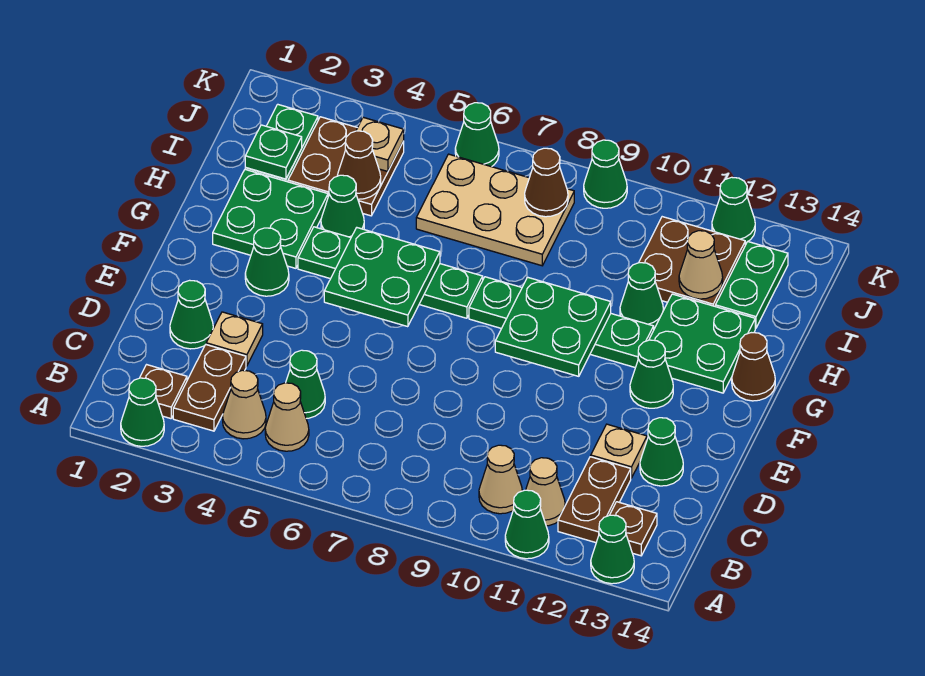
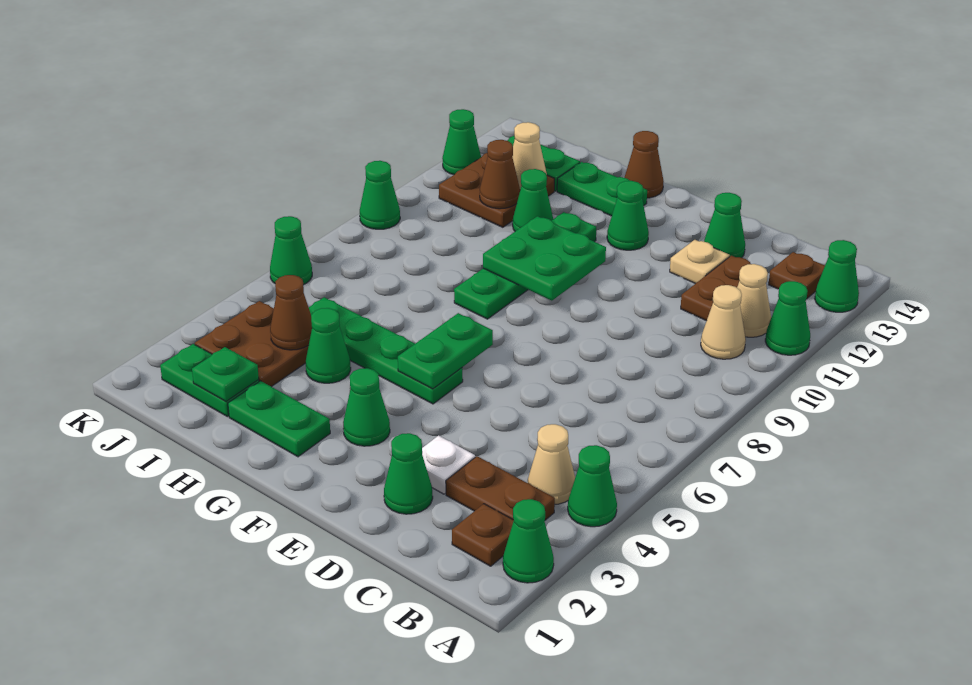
tan 1x1 cone [265,383,309,451] -> none
brown 1x2 plate [558,457,631,543] -> brown 1x2 plate turned to [681,255,751,321]
green 1x1 cone [286,350,325,418] -> green 1x1 cone moved to [568,445,617,527]
tan 1x1 plate [206,312,263,366] -> white 1x1 plate [422,436,475,494]
green 2x2 plate [324,228,440,327] -> green 1x2 plate [398,313,493,389]
green 2x2 plate [213,170,328,268] -> green 1x2 plate [228,381,330,457]
green 1x4 plate [298,227,483,318] -> green 1x4 plate turned to [309,297,463,404]
green 2x2 plate [649,294,755,393] -> green 1x2 plate [557,162,647,216]
tan 2x3 plate [416,154,574,266] -> none
tan 1x1 plate [356,117,404,172] -> none
brown 1x1 cone [525,148,568,217] -> brown 1x1 cone moved to [480,140,520,209]

